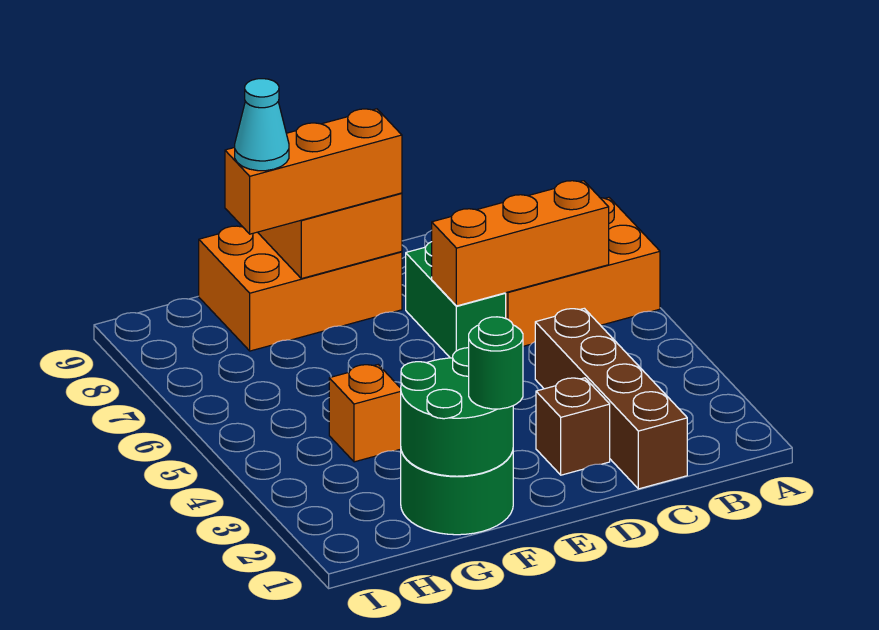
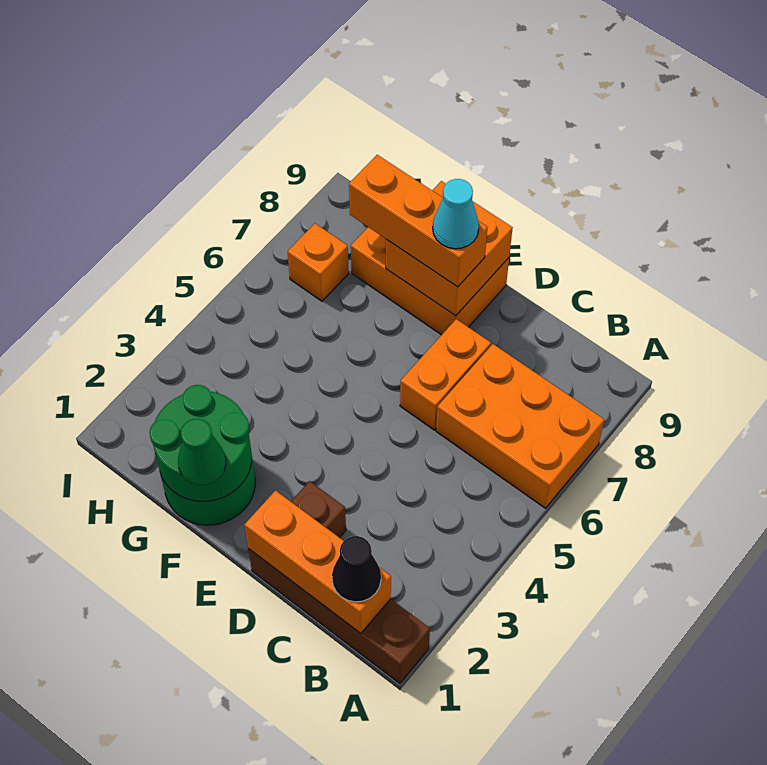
none -> black 1x1 cone [332,536,381,602]
orange 1x3 brick [432,181,609,306] -> orange 1x3 brick moved to [244,490,391,633]
brown 1x4 brick [535,308,687,489] -> brown 1x4 brick turned to [248,549,430,683]
green 1x2 brick [406,242,506,358] -> orange 1x2 brick [400,319,491,430]
green 1x1 round brick [469,317,523,409] -> green 1x1 cone [178,419,226,485]
orange 1x1 brick [329,365,401,462] -> orange 1x1 brick moved to [288,223,349,301]
cyan 1x1 cone [235,79,289,171] -> cyan 1x1 cone moved to [433,179,479,249]

